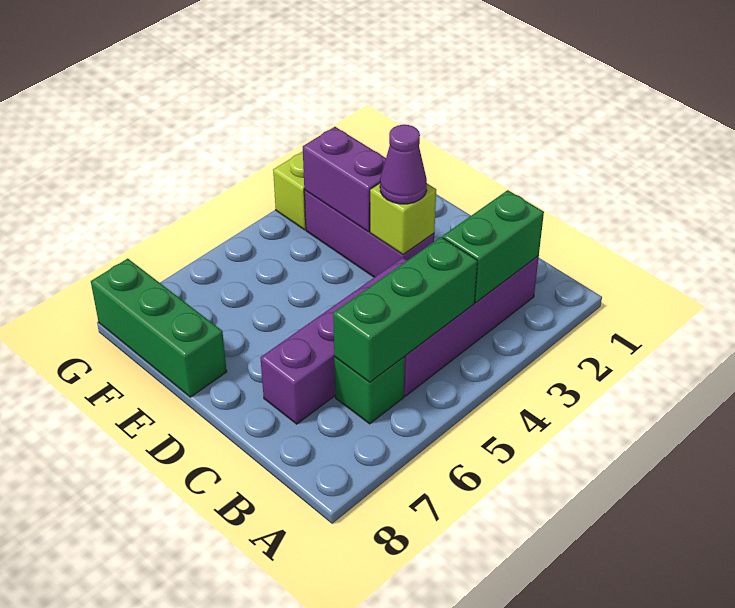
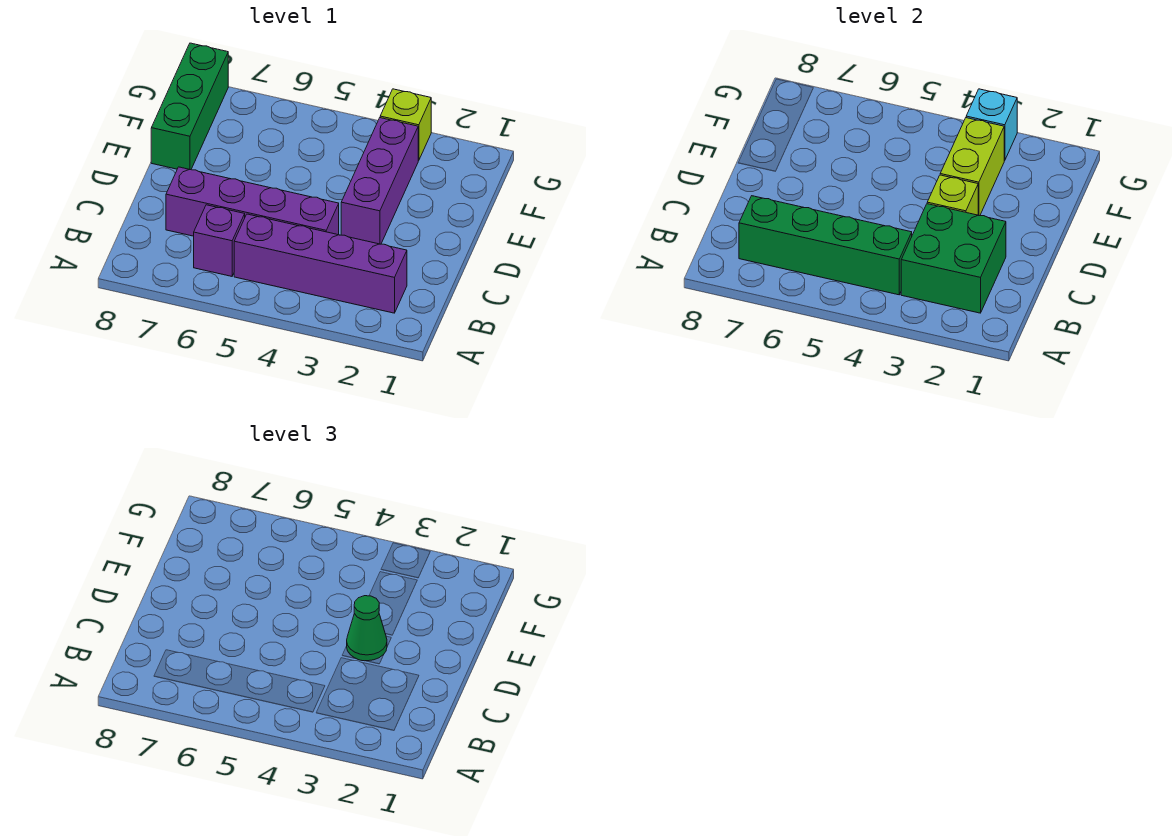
green 1x2 brick [443,190,544,303] -> green 2x2 brick [901,204,1006,313]
green 1x3 brick [333,237,477,382] -> green 1x4 brick [739,196,912,295]
green 1x1 brick [334,357,405,424] -> purple 1x1 brick [194,205,245,276]
purple 1x1 cone [380,125,427,204] -> green 1x1 cone [347,596,387,661]
purple 1x2 brick [303,127,386,232] -> lime 1x2 brick [940,118,1004,216]
none -> cyan 1x1 brick [966,89,1017,161]

